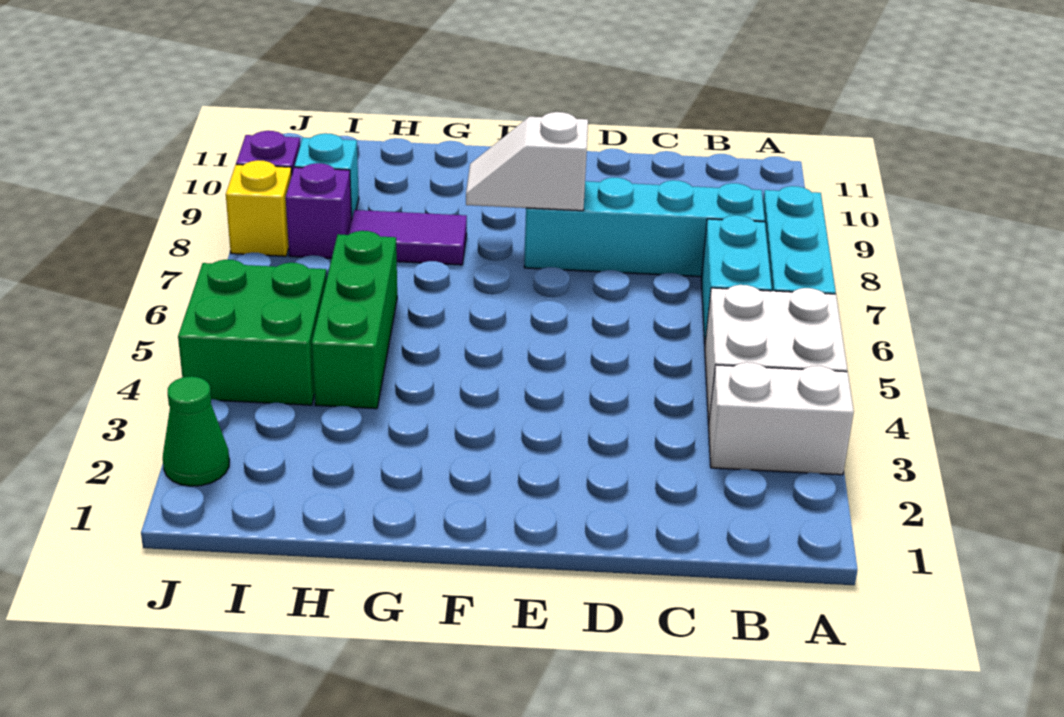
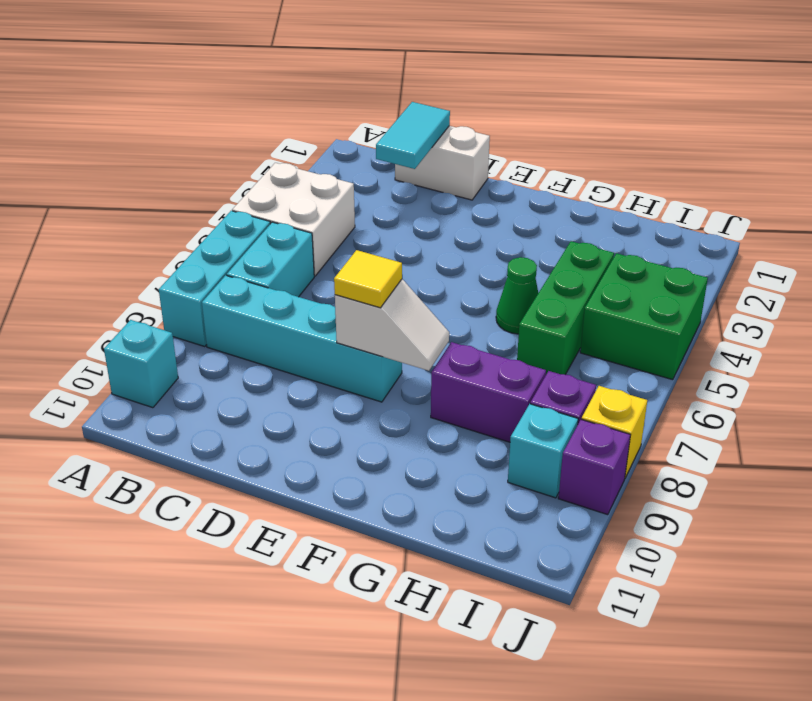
white 1x2 brick [709,362,854,475] -> white 1x2 brick moved to [395,126,490,200]
none -> cyan 1x1 brick [104,320,178,408]
none -> cyan 1x2 tile [376,102,450,169]
none -> yellow 1x1 tile [334,250,402,308]
purple 1x2 tile [348,210,467,265] -> purple 1x2 brick [431,342,546,442]
green 1x1 cone [163,377,229,486] -> green 1x1 cone moved to [496,257,538,334]

